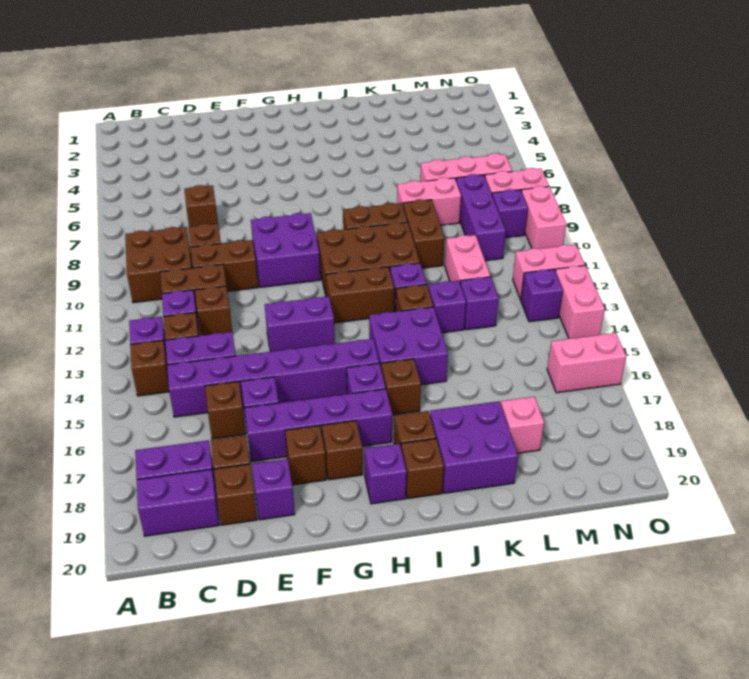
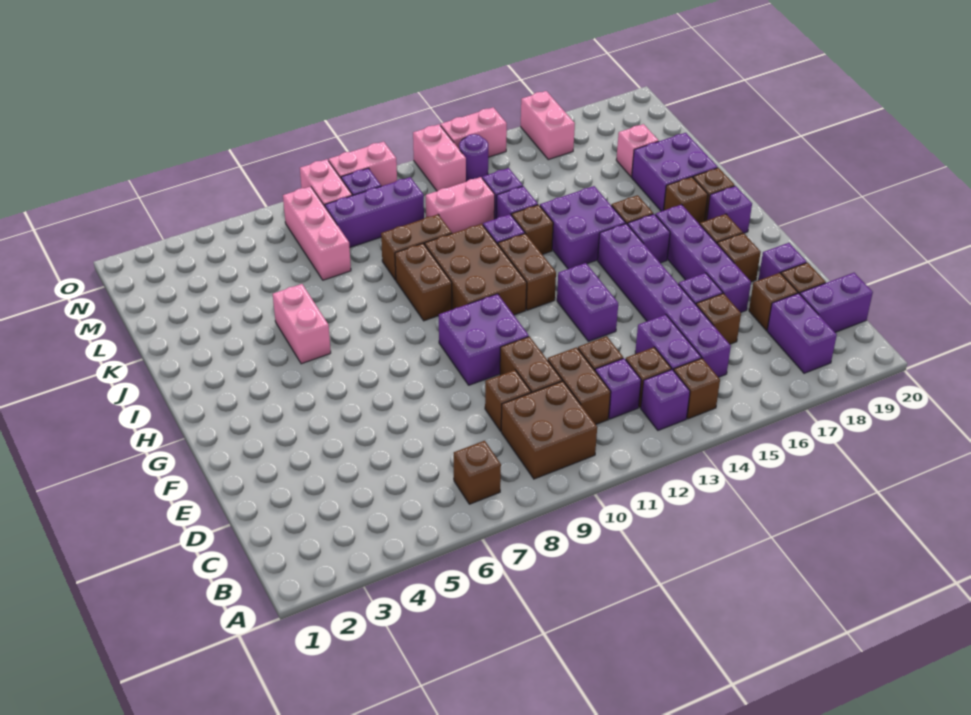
purple 1x2 brick [137,469,219,536] -> purple 1x2 brick turned to [800,273,873,332]
brown 1x1 brick [184,185,218,227] -> brown 1x1 brick moved to [454,441,501,504]
pink 1x2 brick [397,177,461,225] -> pink 1x2 brick moved to [273,284,331,364]
purple 1x1 brick [521,269,563,322] -> purple 1x1 round brick [459,134,488,181]

